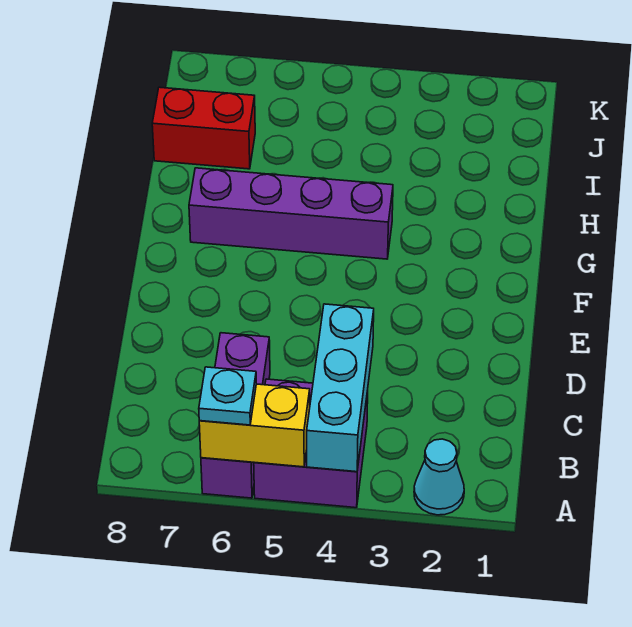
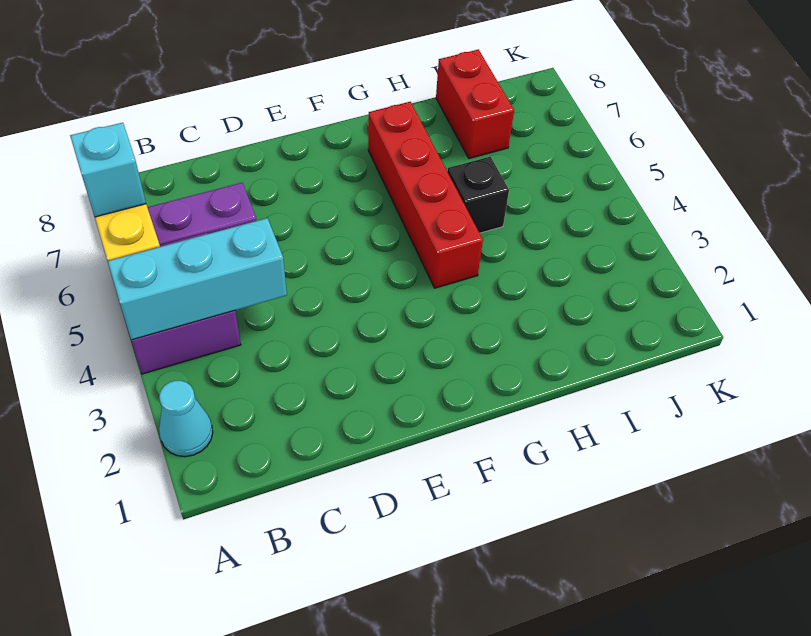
cyan 1x1 plate [199,367,256,425] -> cyan 1x1 brick [70,123,146,217]
purple 1x4 brick [189,168,393,259] -> red 1x4 brick [368,102,483,288]
none -> black 1x1 brick [447,157,509,233]

